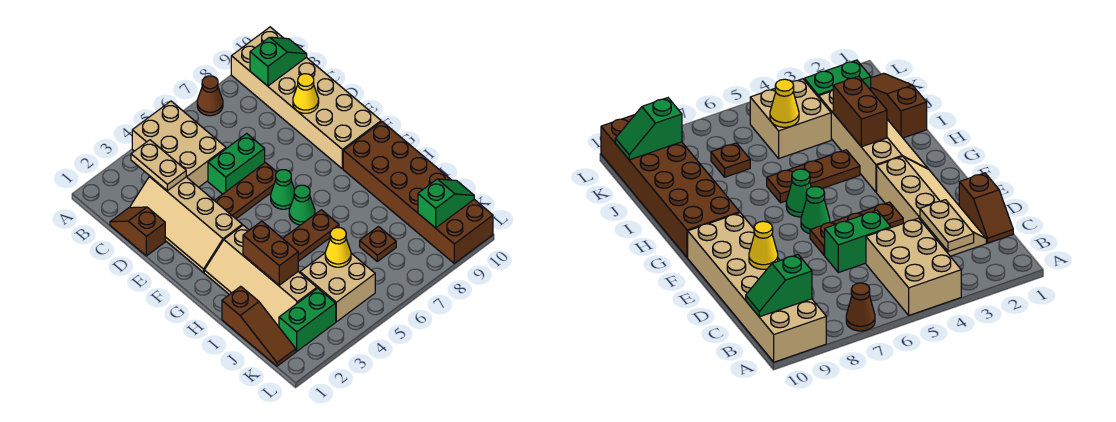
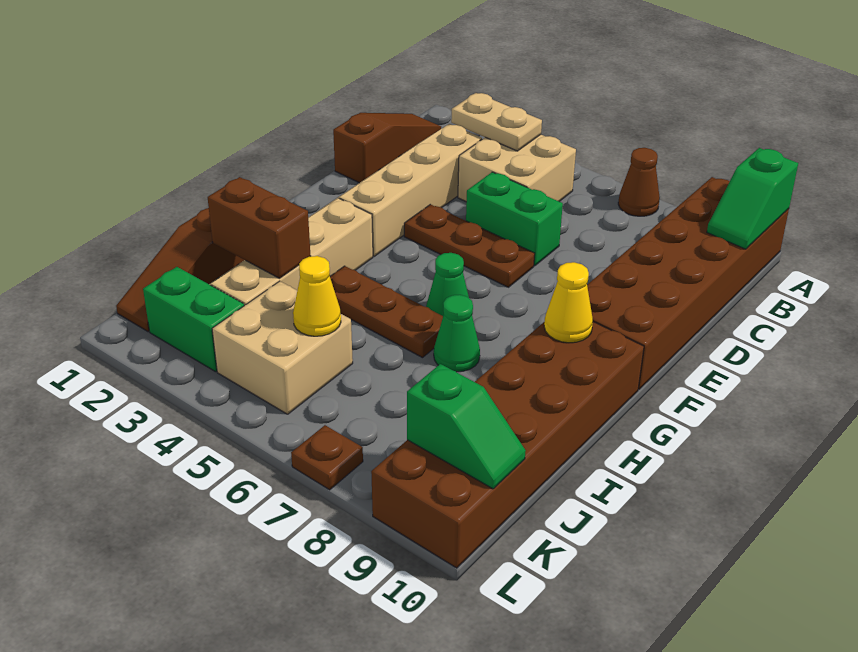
tan 2x3 brick [132,101,226,187] -> tan 2x2 brick [458,135,576,202]
tan 2x6 brick [231,27,381,169] -> brown 2x6 brick [587,177,789,389]
tan 1x2 plate [131,140,186,191] -> tan 1x2 plate turned to [451,93,542,151]
green 1x2 slope [250,37,307,86] -> green 1x2 slope turned to [707,148,798,249]
brown 1x2 slope [110,207,165,256] -> brown 1x3 slope [333,113,441,183]
yellow 1x1 cone [293,74,319,113] -> yellow 1x1 cone moved to [544,262,593,343]
green 1x1 cone [271,170,295,209] -> green 1x1 cone moved to [434,295,480,372]
brown 1x2 brick [243,221,298,285] -> brown 1x2 brick turned to [208,177,310,278]
brown 1x1 plate [360,227,396,261] -> brown 1x1 plate moved to [291,425,363,490]

